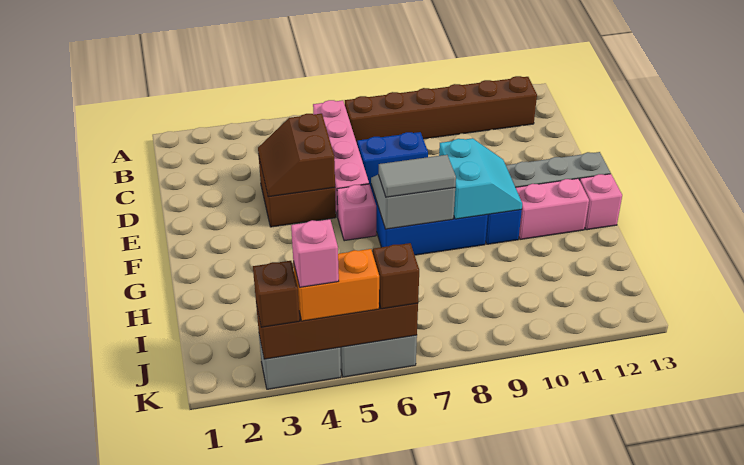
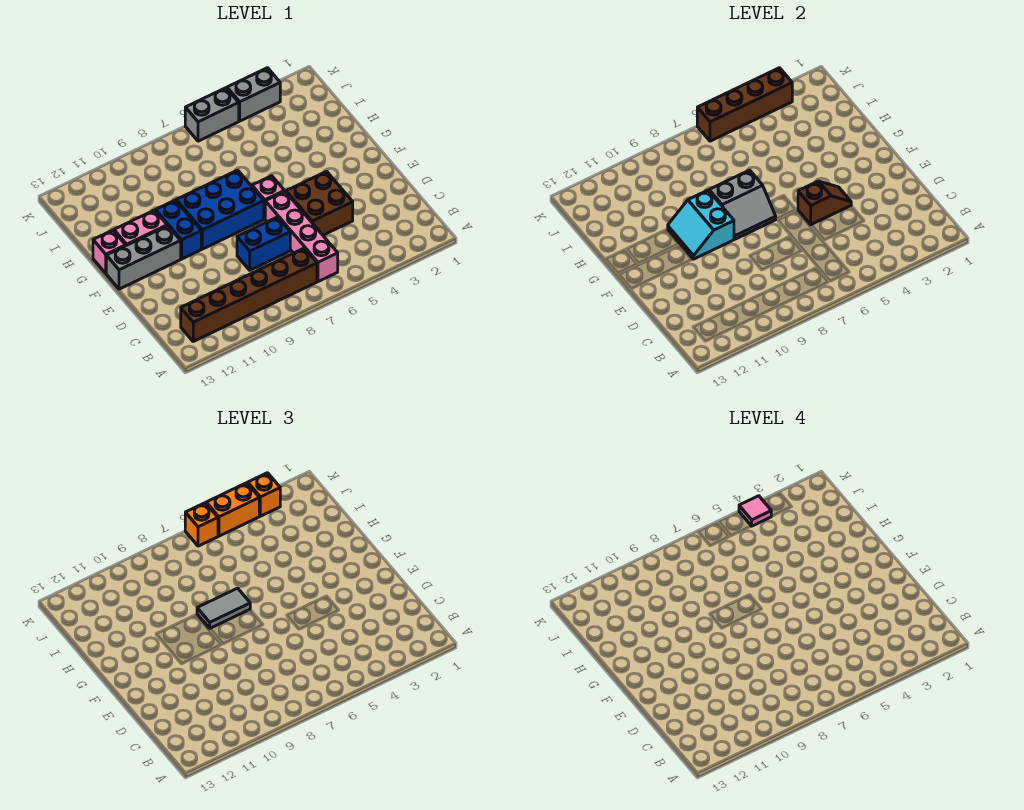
brown 2x2 slope [258,114,335,197] -> brown 1x2 slope [798,181,851,225]
brown 1x1 brick [253,261,300,327] -> orange 1x1 brick [248,473,280,516]
pink 1x1 brick [291,219,339,287] -> pink 1x1 tile [739,496,771,526]
brown 1x1 brick [373,243,419,309] -> orange 1x1 brick [185,503,218,546]

